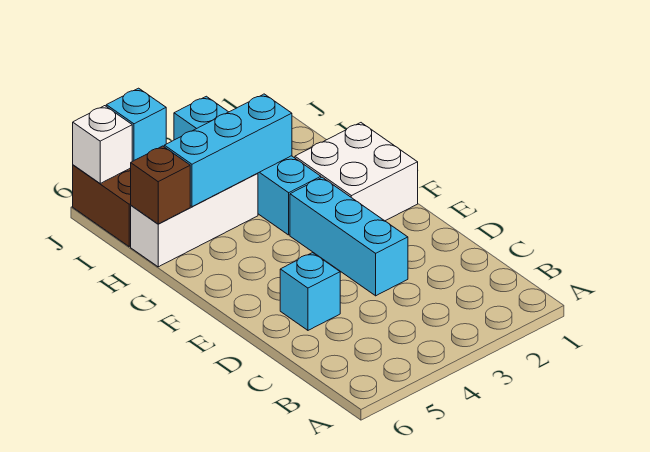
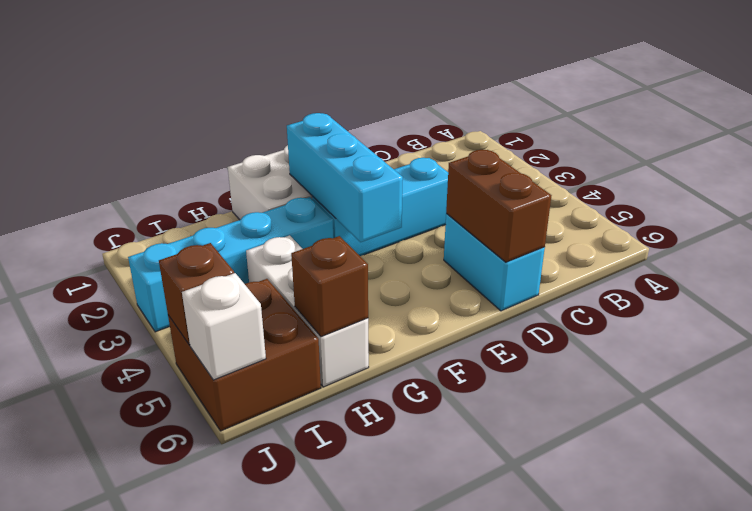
cyan 1x1 brick [280,253,340,330] -> cyan 1x2 brick [444,213,545,311]
none -> brown 1x2 brick [446,150,551,262]
cyan 1x3 brick [164,94,292,207] -> cyan 1x3 brick moved to [287,113,403,242]
cyan 1x1 brick [106,88,166,161] -> brown 1x1 brick [159,243,234,345]

